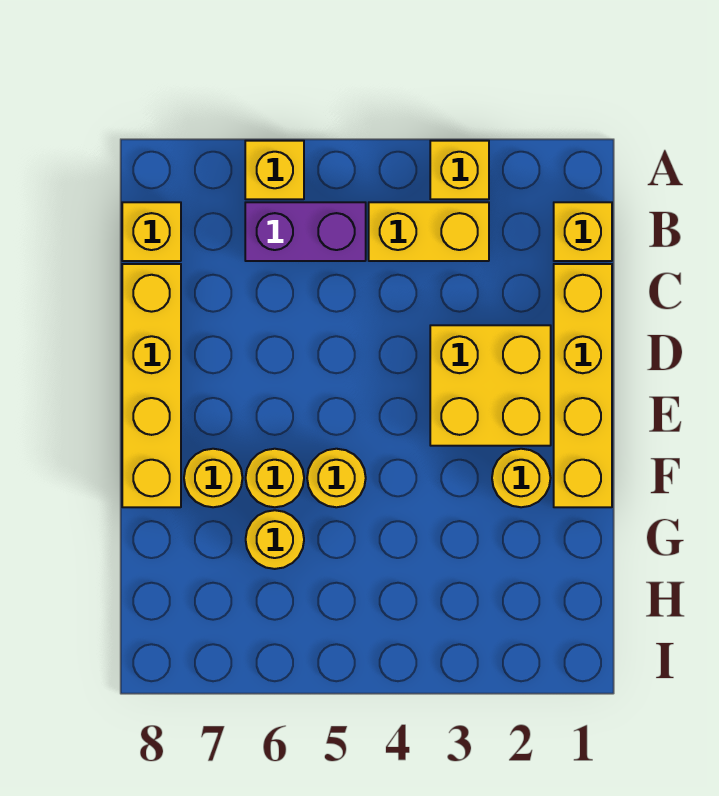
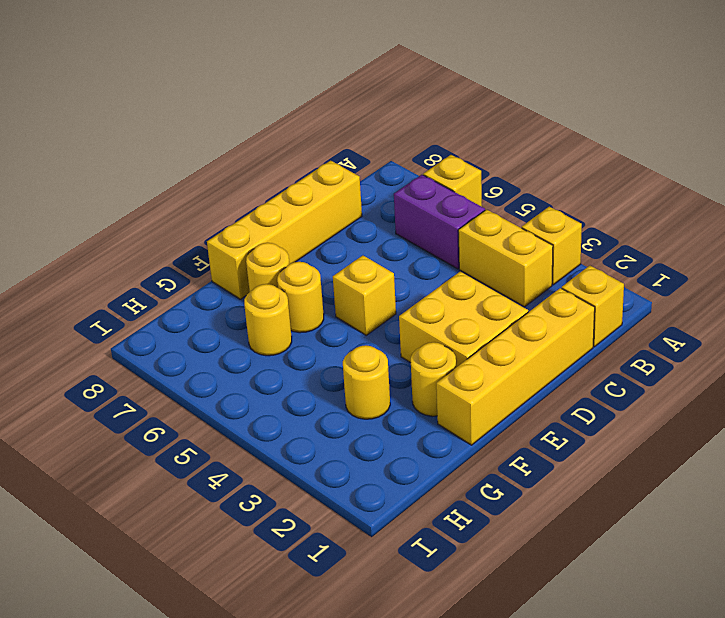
yellow 1x1 brick [122,202,181,261] -> yellow 1x1 brick moved to [333,255,396,335]
yellow 1x1 round brick [307,449,366,507] -> yellow 1x1 round brick moved to [343,345,390,419]

